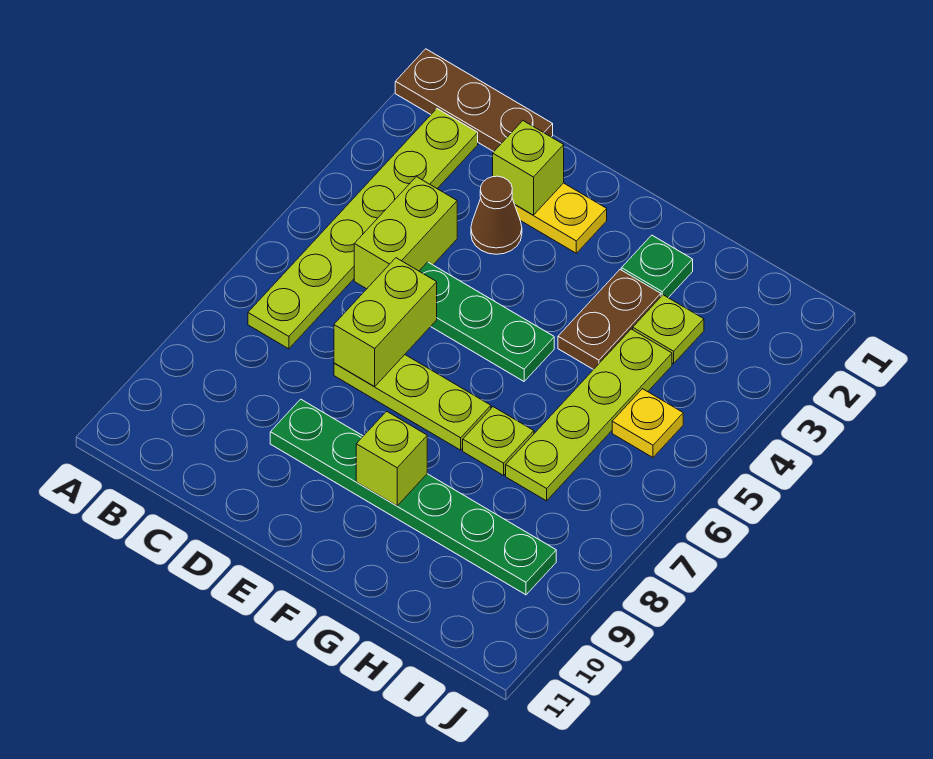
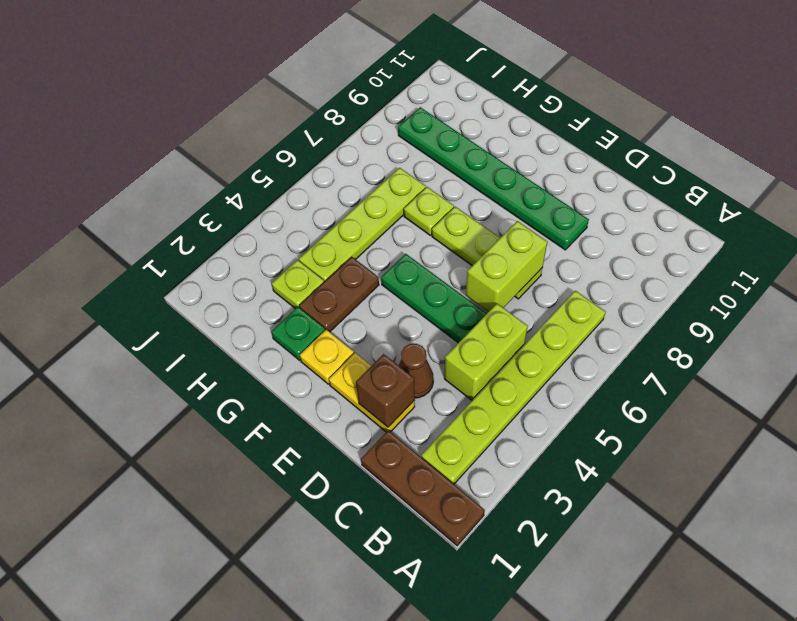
lime 1x1 brick [493,121,564,215] -> brown 1x1 brick [356,354,415,427]
lime 1x1 brick [356,411,427,506] -> none
yellow 1x1 plate [612,389,683,457] -> yellow 1x1 plate moved to [300,330,354,384]

